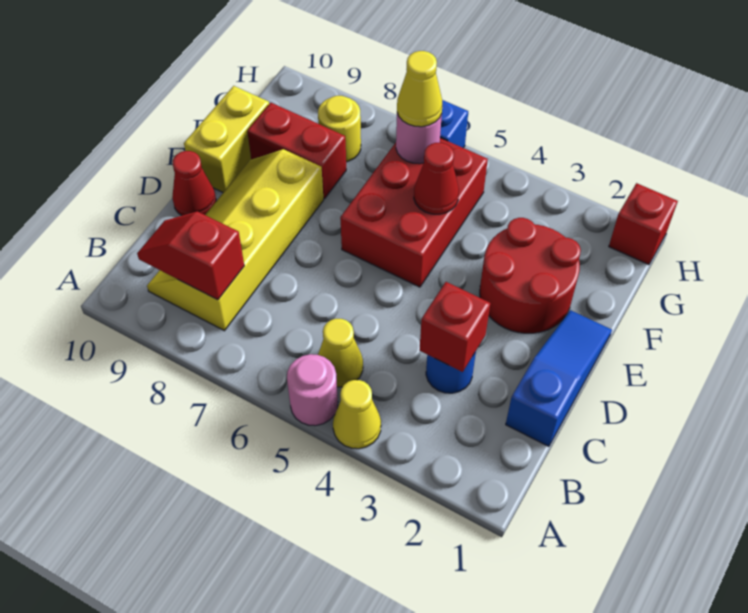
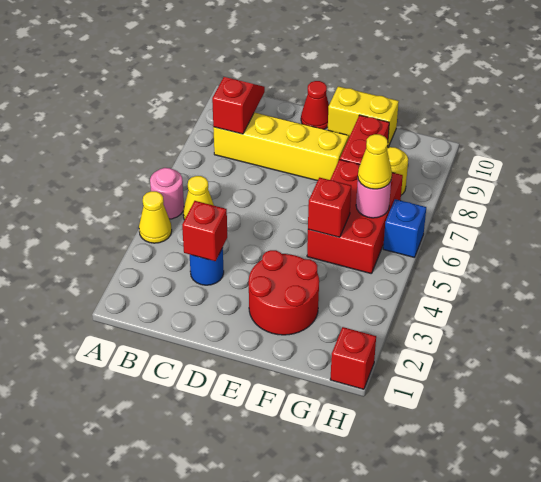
blue 1x3 slope [506,310,612,446] -> none
red 2x3 brick [340,138,488,287] -> red 2x3 brick turned to [307,159,403,274]
red 1x1 cone [414,143,459,214] -> red 1x1 brick [308,178,351,237]

